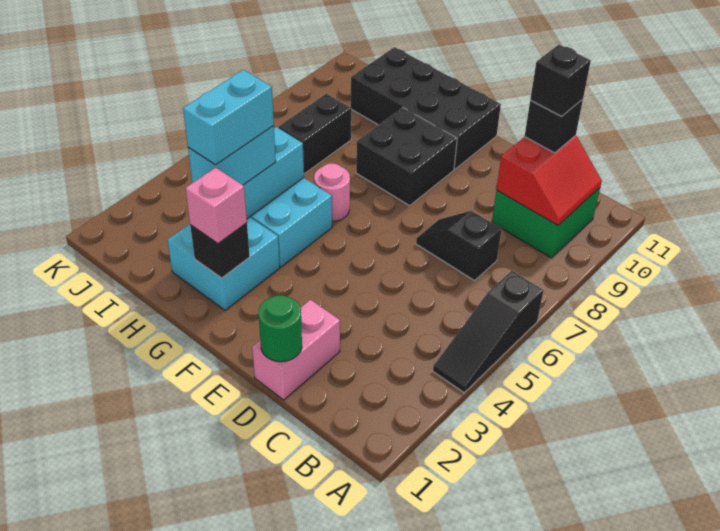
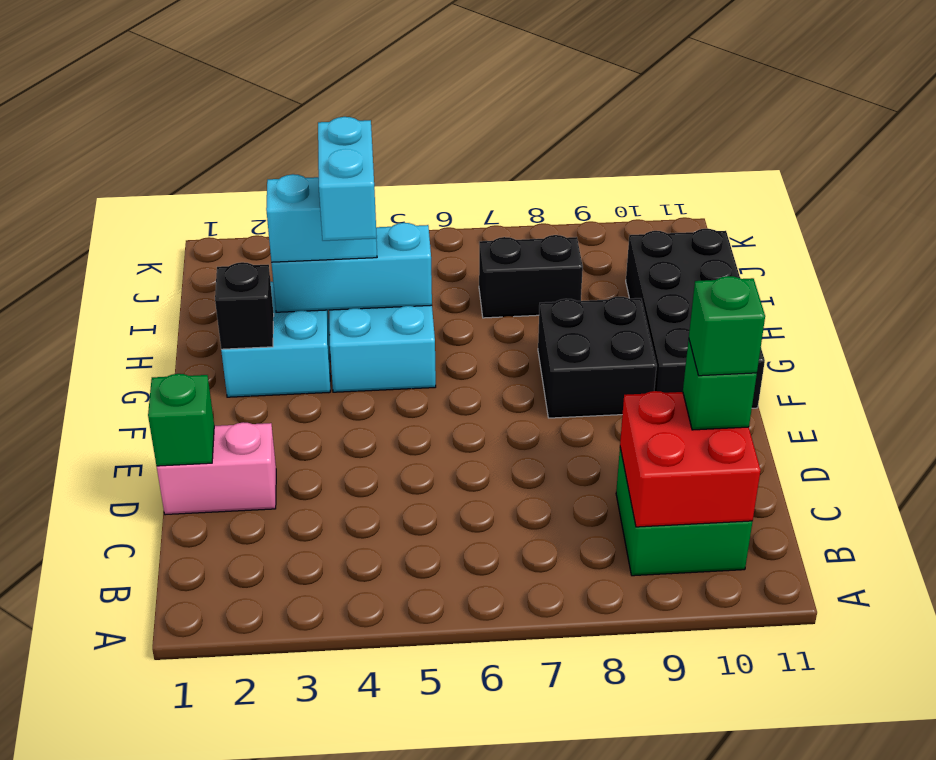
black 1x3 slope [433,271,544,393] -> none
red 2x2 slope [497,135,602,225] -> red 2x2 brick [620,391,761,527]
black 1x2 slope [416,211,502,281] -> none
black 1x1 brick [525,99,583,153] -> green 1x1 brick [683,339,757,430]
black 1x1 brick [530,45,591,116] -> green 1x1 brick [689,276,765,376]
green 1x1 round brick [259,295,302,362] -> green 1x1 brick [148,374,214,466]
pink 1x1 brick [186,167,247,244] -> none
pink 1x1 round brick [314,164,350,221] -> none
cyan 1x2 brick [183,70,274,165] -> cyan 1x2 brick turned to [318,117,377,241]

